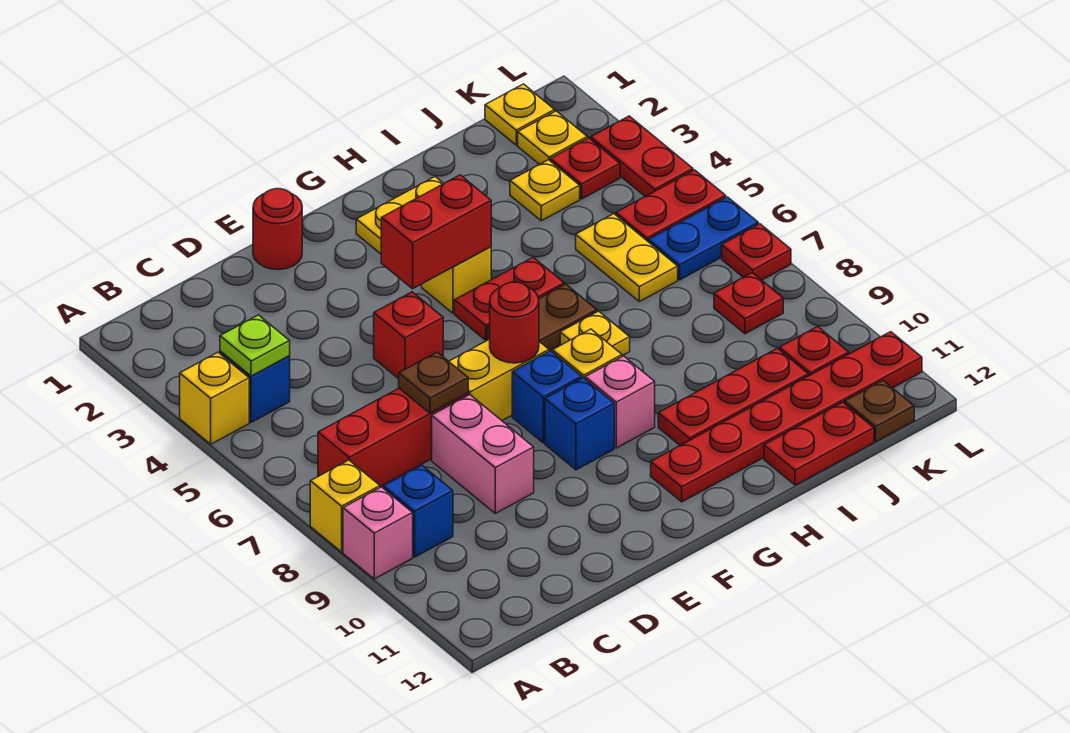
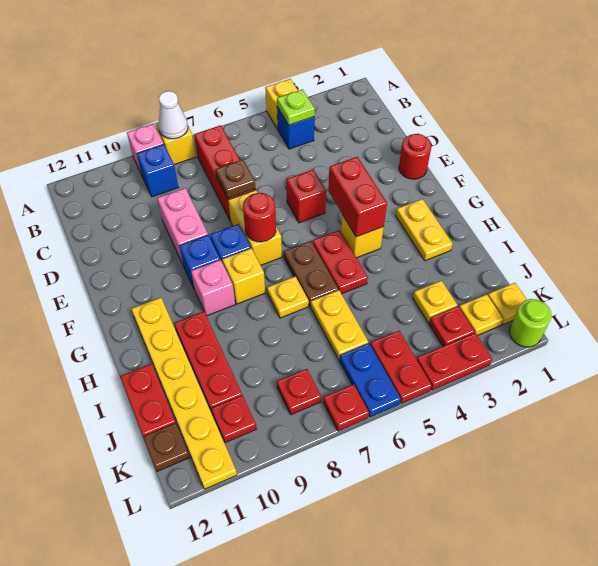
none -> white 1x1 cone [158,91,188,139]
pink 1x2 brick [432,395,534,513] -> pink 1x2 brick turned to [157,188,208,264]
red 1x6 plate [651,332,922,502] -> yellow 1x6 plate [132,298,237,489]
yellow 1x2 plate [576,214,678,302] -> yellow 1x2 plate turned to [311,290,368,359]
none -> lime 1x1 round brick [509,299,551,347]

